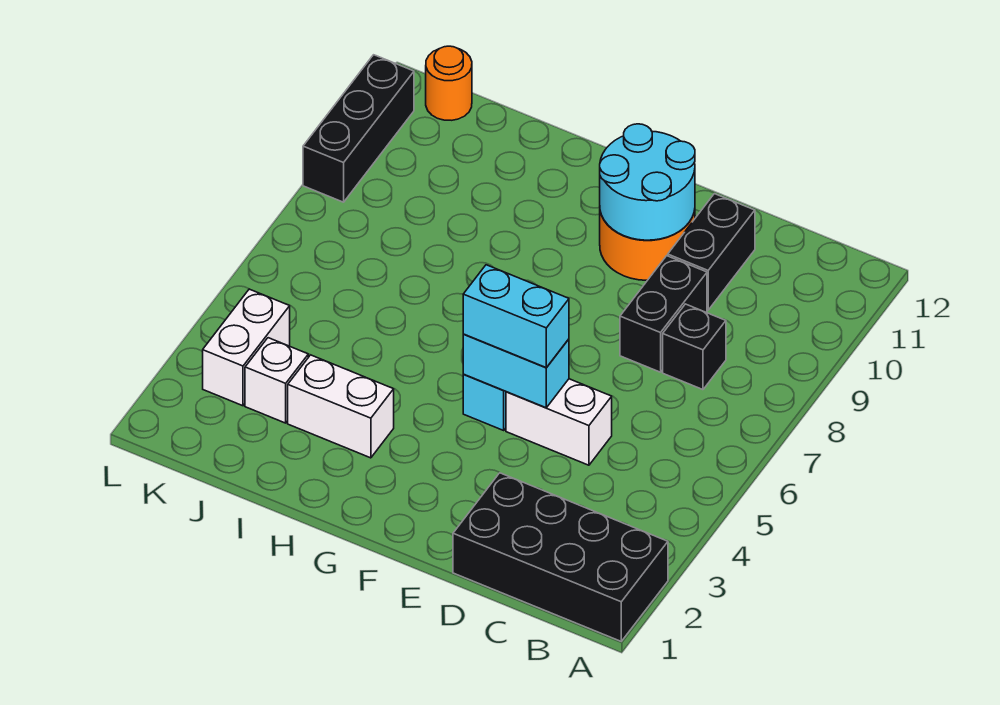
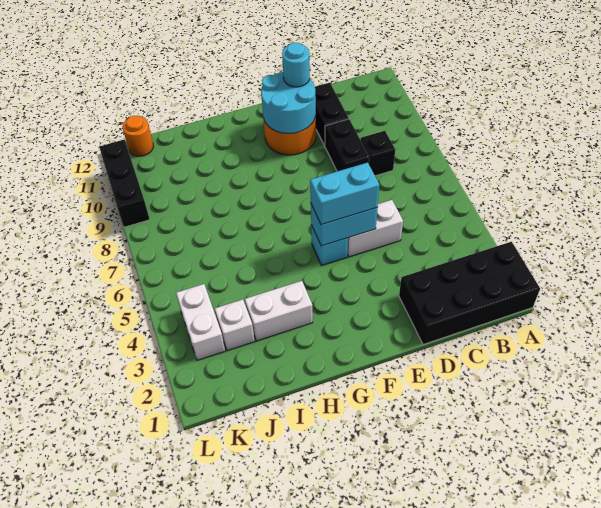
none -> cyan 1x1 round brick [282,43,310,87]

